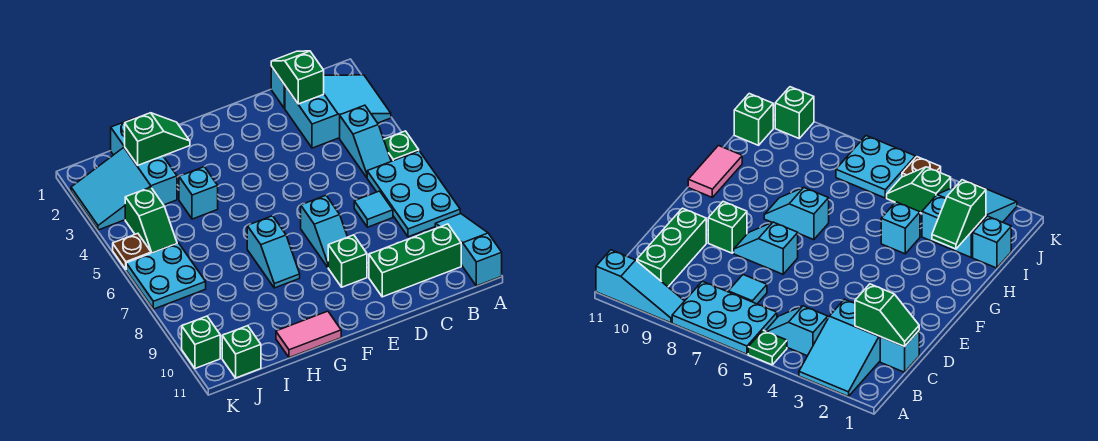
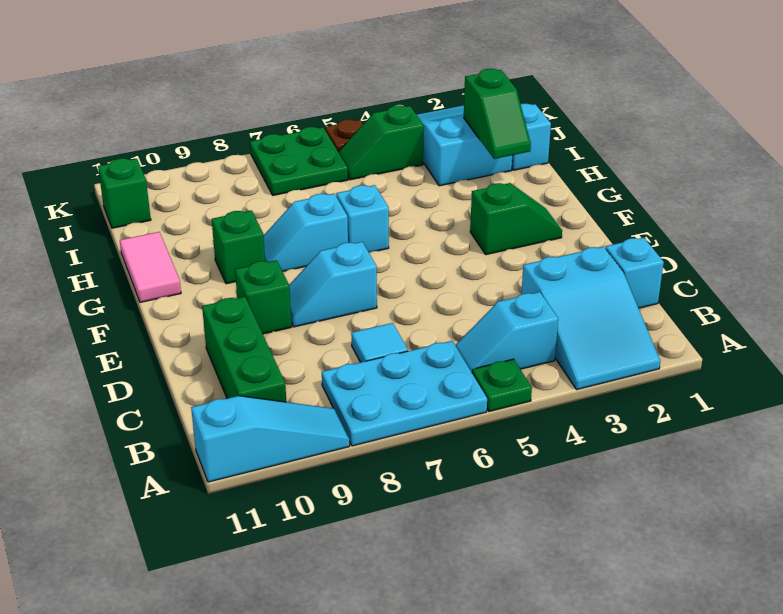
green 1x2 slope [271,51,324,104] -> green 1x2 slope moved to [470,183,562,255]
cyan 1x1 brick [179,167,218,219] -> cyan 1x1 brick moved to [336,185,389,253]
cyan 2x2 plate [126,243,206,309] -> green 2x2 plate [250,127,348,195]
green 1x1 brick [182,316,220,368] -> green 1x1 brick moved to [212,211,265,284]

